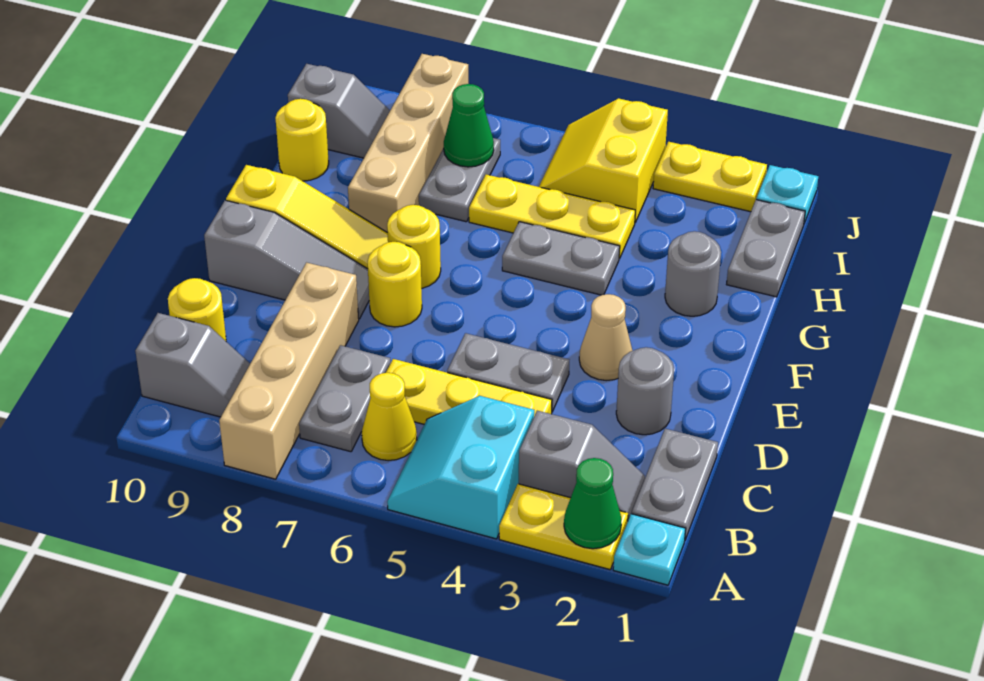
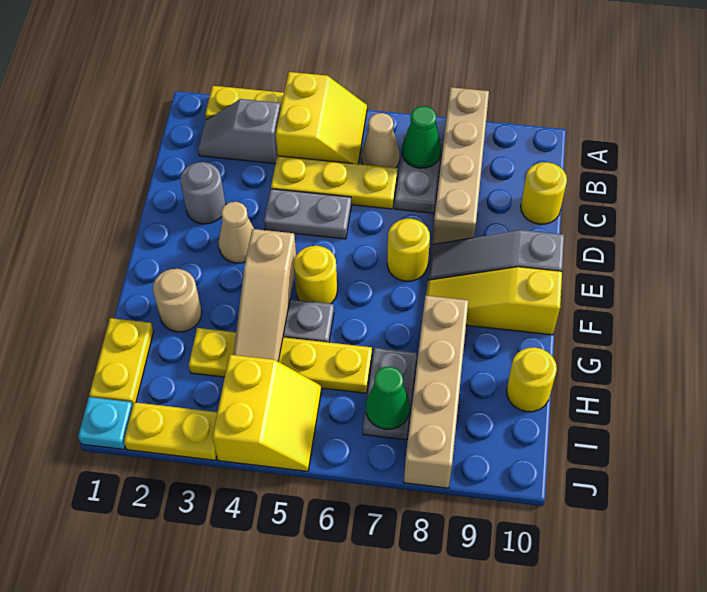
cyan 1x1 plate [613,514,686,585] -> none
green 1x1 cone [564,458,621,549] -> green 1x1 cone moved to [402,106,441,168]
cyan 2x2 slope [387,396,534,539] -> yellow 2x2 slope [276,72,367,164]
grey 1x2 plate [632,429,718,539] -> none
yellow 1x1 cone [362,373,417,461] -> tan 1x1 cone [361,113,400,168]
grey 1x2 slope [135,313,250,417] -> none
none -> tan 1x3 slope [234,229,296,361]
yellow 1x1 round brick [387,205,441,288] -> yellow 1x1 round brick moved to [294,246,337,304]
grey 1x1 round brick [665,231,721,316] -> tan 1x1 round brick [153,269,202,332]
grey 1x2 plate [727,200,805,297] -> yellow 1x2 plate [89,318,154,405]
yellow 1x3 plate [469,174,635,259] -> yellow 1x4 plate [189,328,372,393]
grey 1x2 slope [288,64,390,158] -> none

